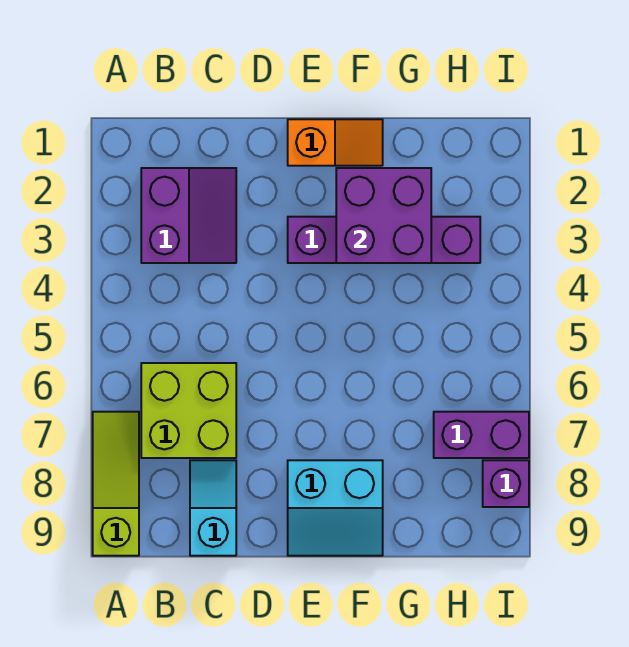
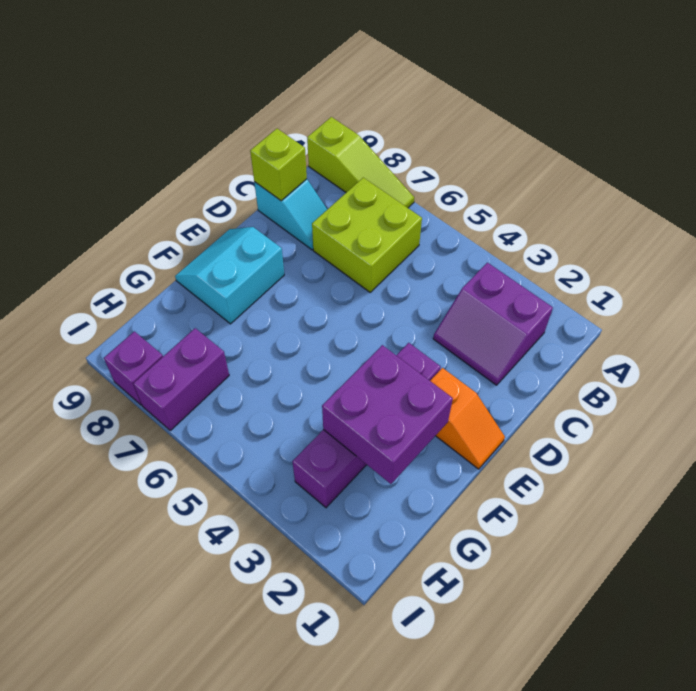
none -> lime 1x1 brick [250,129,307,201]
orange 1x2 slope [288,119,383,166] -> orange 1x2 slope turned to [430,368,505,469]

